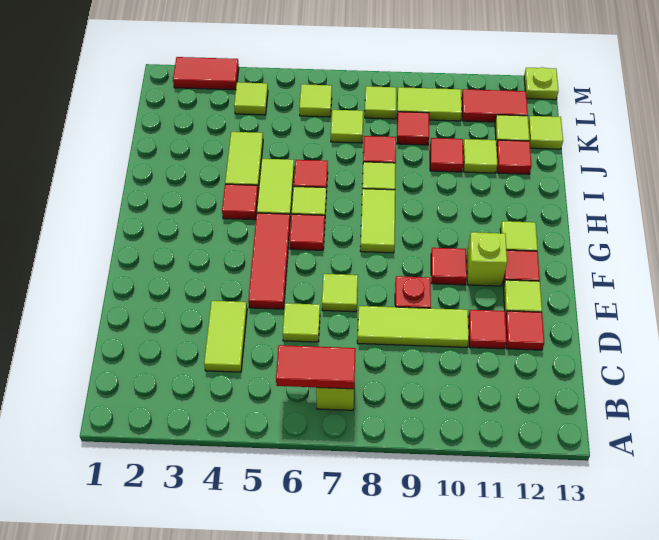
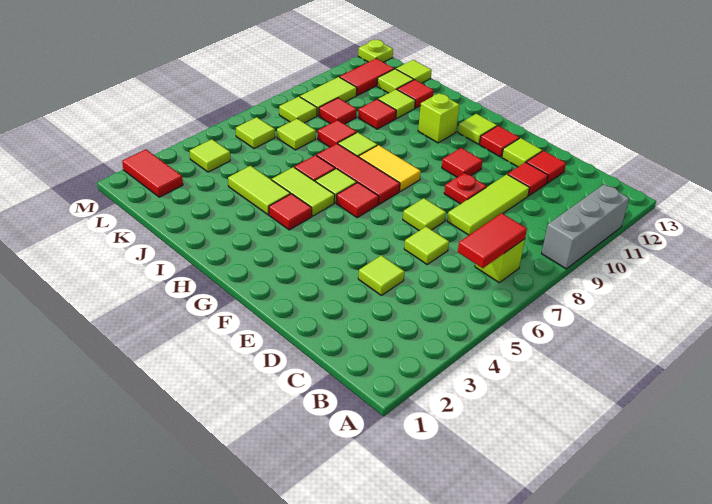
none -> grey 1x3 brick [542,184,629,269]
lime 1x2 tile [204,301,247,372] -> lime 1x1 tile [358,255,405,295]
red 1x3 tile [248,213,290,309] -> red 1x3 tile moved to [317,144,400,204]
lime 1x1 brick [466,232,507,286] -> lime 1x1 brick moved to [418,93,459,143]
lime 1x2 tile [360,189,395,253] -> yellow 1x2 tile [359,145,421,191]
red 1x2 tile [173,57,239,90] -> red 1x2 tile turned to [122,149,183,197]

